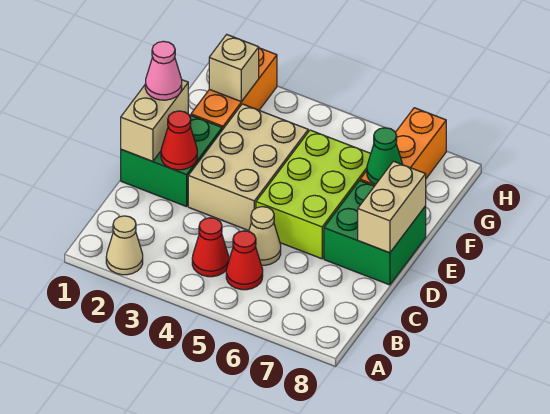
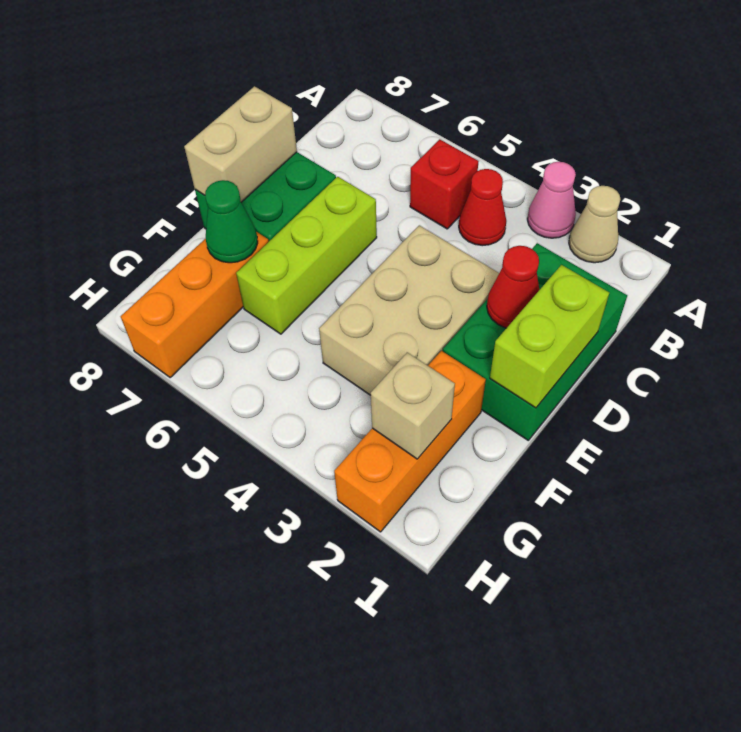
red 1x1 cone [226,231,263,290] -> red 1x1 brick [410,139,479,229]
tan 1x1 cone [249,207,281,265] -> none
green 2x2 brick [121,115,222,207] -> green 2x3 brick [443,243,627,440]
tan 1x2 brick [121,80,188,161] -> lime 1x2 brick [490,265,609,408]
lime 2x3 brick [256,130,371,259] -> lime 1x3 brick [236,177,377,334]
pink 1x1 cone [145,41,182,100] -> pink 1x1 cone moved to [527,162,576,238]

